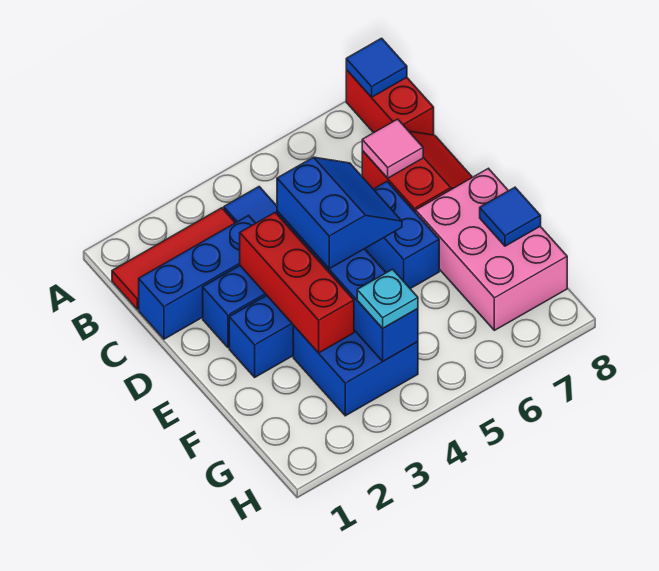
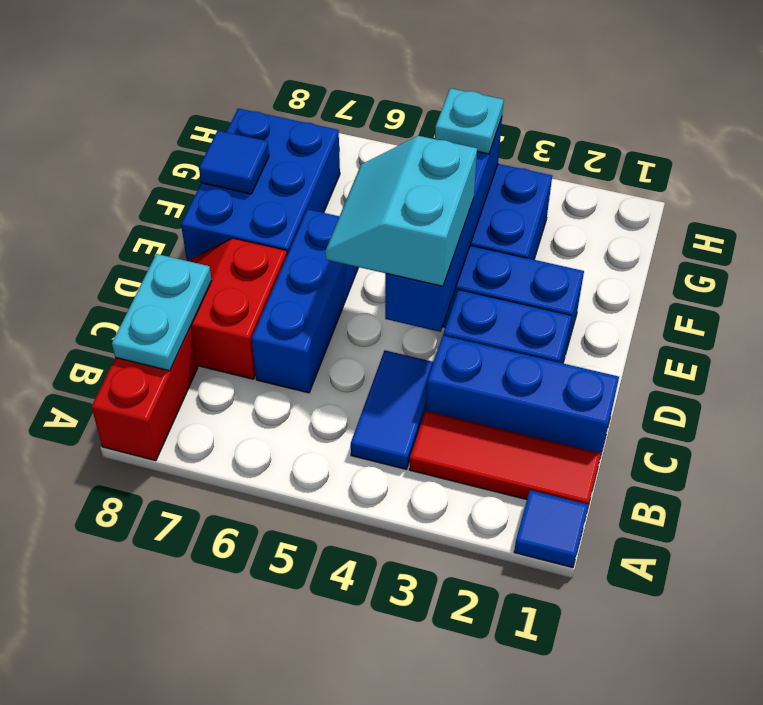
blue 1x1 tile [346,38,407,97] -> blue 1x1 tile moved to [514,490,588,568]
none -> cyan 1x2 plate [112,254,212,371]
pink 1x1 tile [362,119,423,178] -> none
red 1x3 brick [240,212,354,353] -> none
blue 2x2 slope [277,157,402,269] -> cyan 2x2 slope [325,136,477,286]
blue 1x2 brick [365,182,439,289] -> blue 1x3 brick [252,209,359,393]
pink 2x3 brick [416,168,567,330] -> blue 2x3 brick [181,108,340,261]

